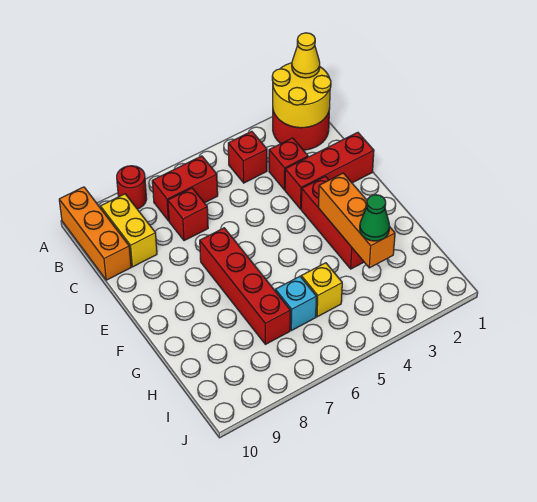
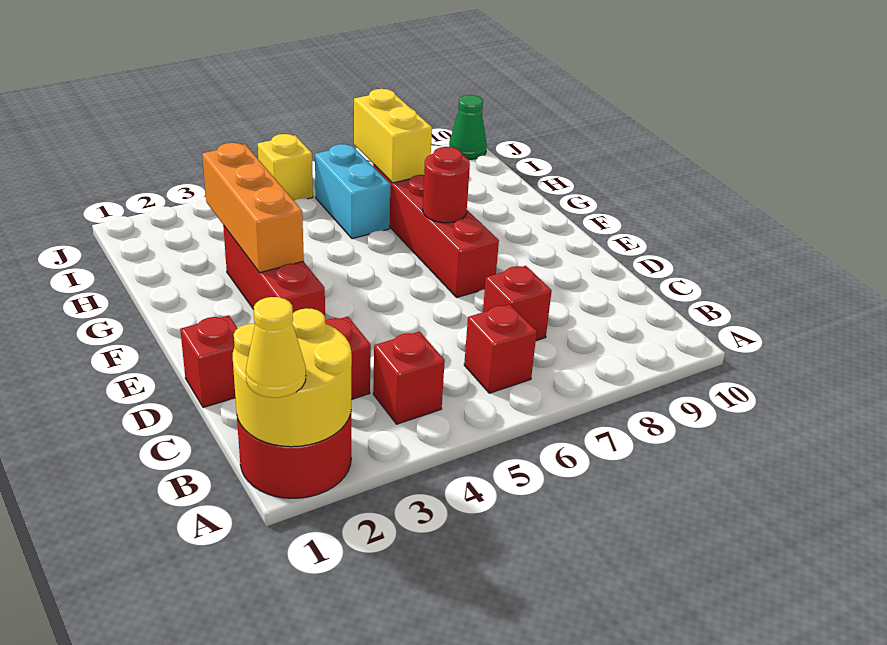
red 1x1 round brick [117,166,147,209] -> red 1x1 round brick moved to [423,147,470,223]
orange 1x3 brick [59,187,131,280] -> none
red 1x2 brick [152,156,218,221] -> red 1x1 brick [464,304,537,393]
yellow 1x2 brick [100,194,157,267] -> yellow 1x2 brick moved to [354,89,432,183]
red 1x3 brick [285,132,374,209] -> red 1x1 brick [180,315,238,408]
green 1x1 cone [360,195,390,241] -> green 1x1 cone moved to [449,95,487,159]
yellow 1x1 brick [301,263,342,317] -> yellow 1x1 brick moved to [258,134,313,200]
cyan 1x1 brick [275,276,317,331] -> cyan 1x2 brick [315,144,390,239]

